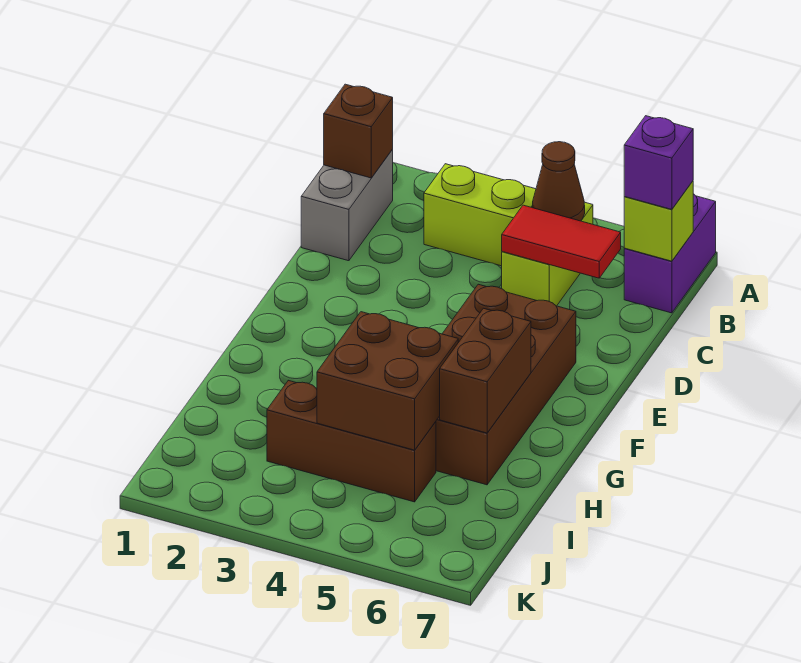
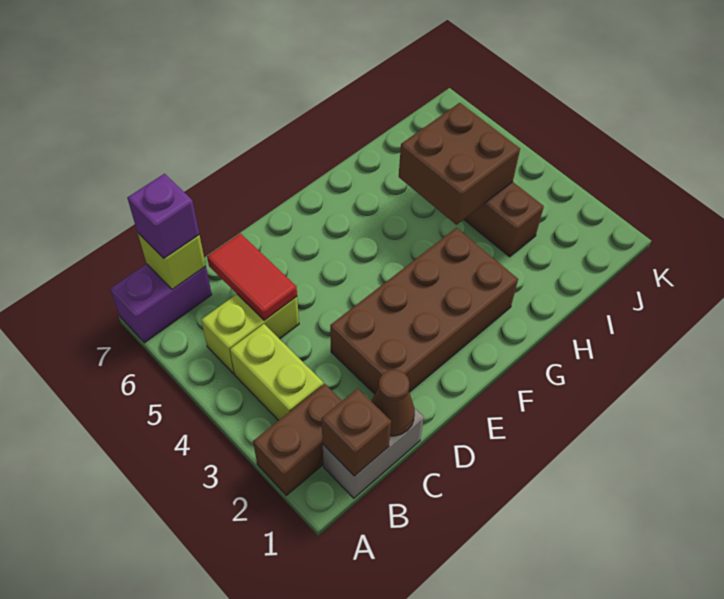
brown 1x1 cone [533,142,585,221] -> brown 1x1 cone moved to [371,370,415,436]
brown 2x4 brick [436,284,576,485] -> brown 2x4 brick moved to [330,228,518,394]
brown 1x2 brick [440,308,531,433] -> brown 1x2 brick moved to [253,384,342,495]

